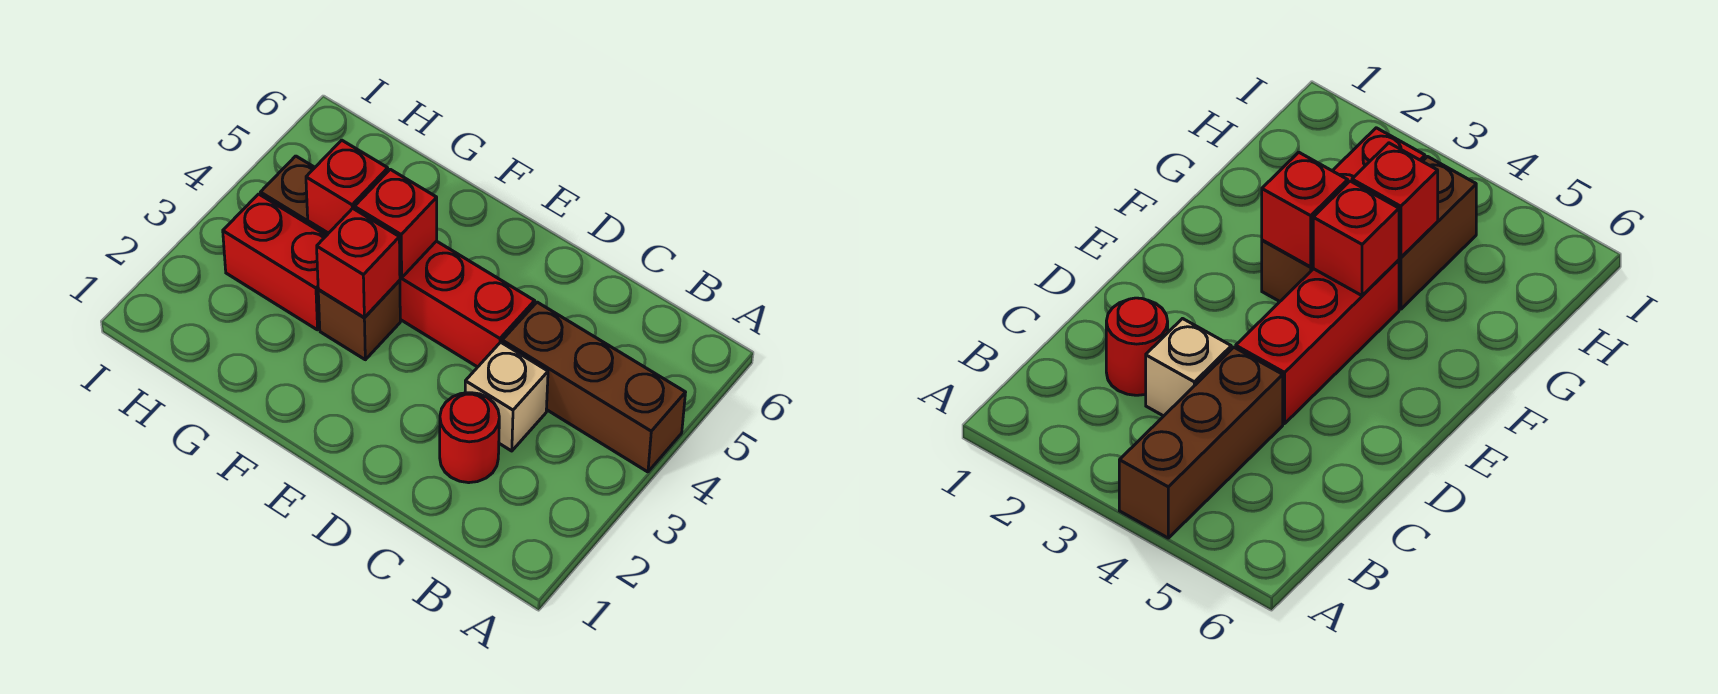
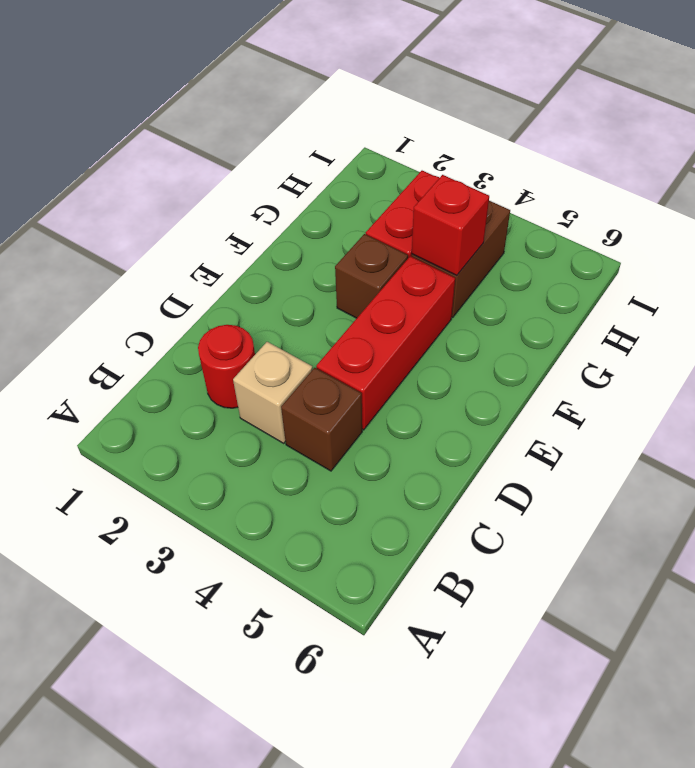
brown 1x3 brick [502,302,686,472] -> brown 1x1 brick [281,368,362,471]
red 1x1 brick [317,208,400,318] -> none
red 1x1 brick [355,169,437,278] -> none

